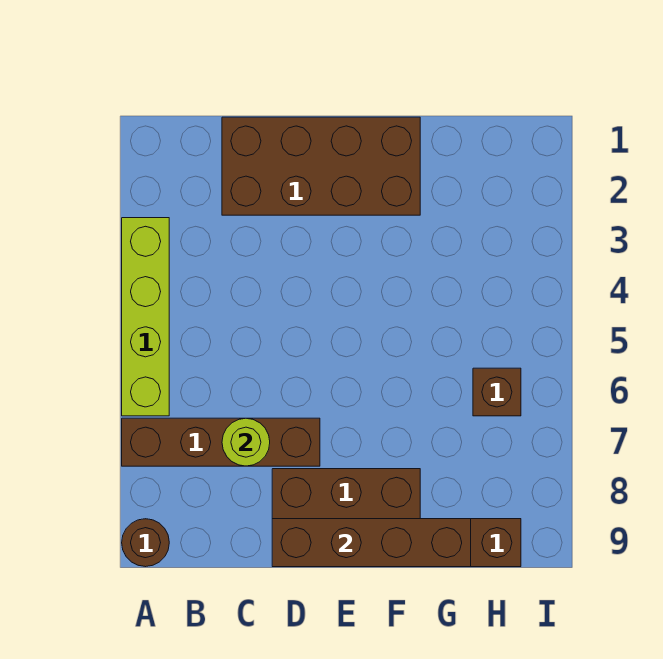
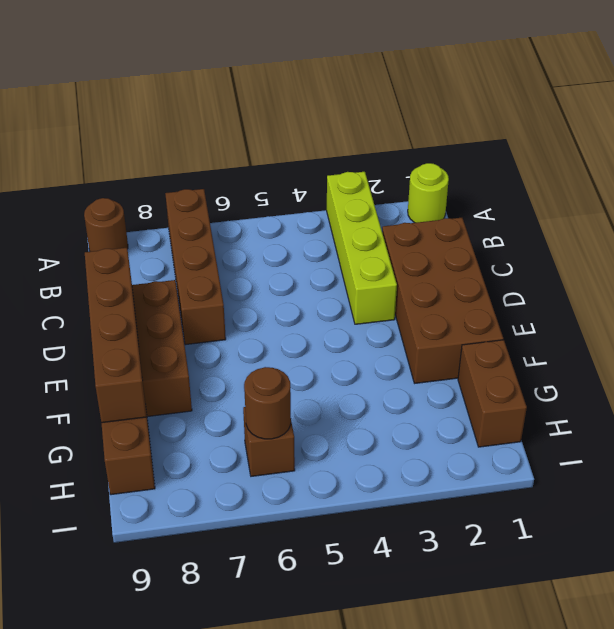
lime 1x4 brick [122,218,169,416] -> lime 1x4 brick turned to [327,172,397,324]
lime 1x1 round brick [222,418,270,466] -> lime 1x1 round brick moved to [408,163,449,223]
none -> brown 1x2 brick [458,340,527,447]
none -> brown 1x1 round brick [244,367,291,439]

